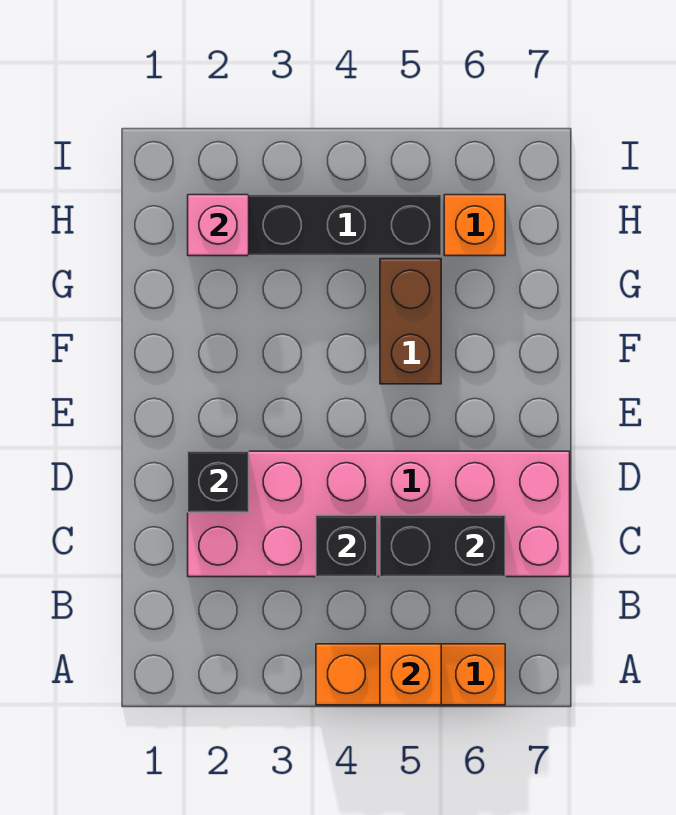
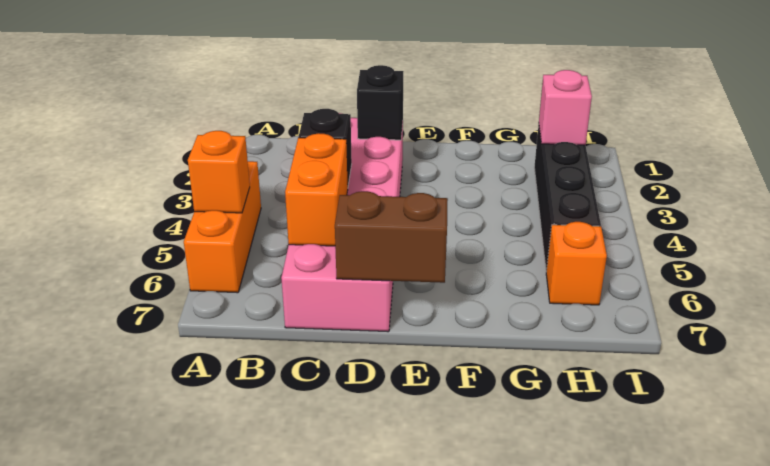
black 1x2 brick [380,515,505,577] -> orange 1x2 brick [285,133,348,246]
brown 1x2 brick [380,259,441,384] -> brown 1x2 brick moved to [335,191,448,283]

